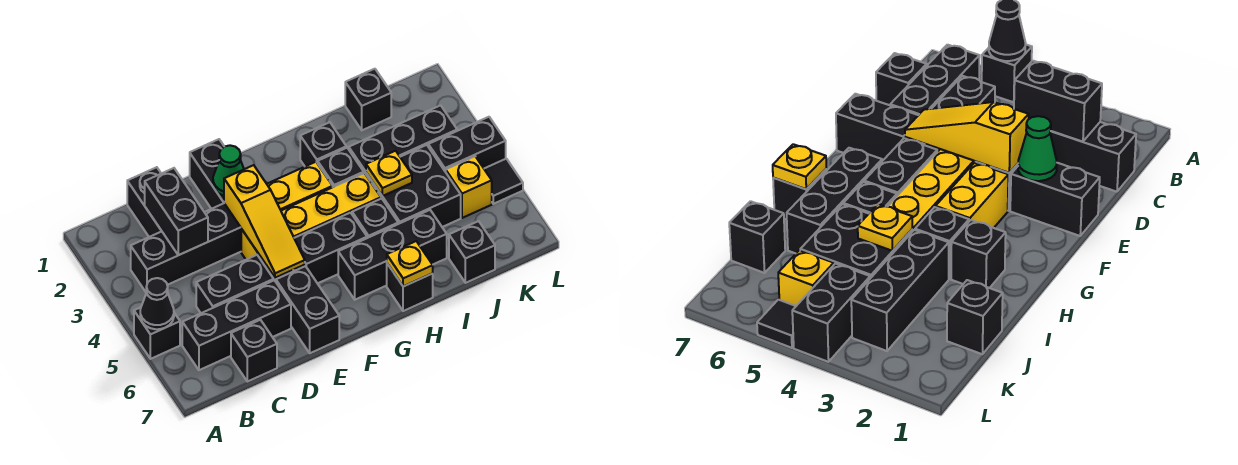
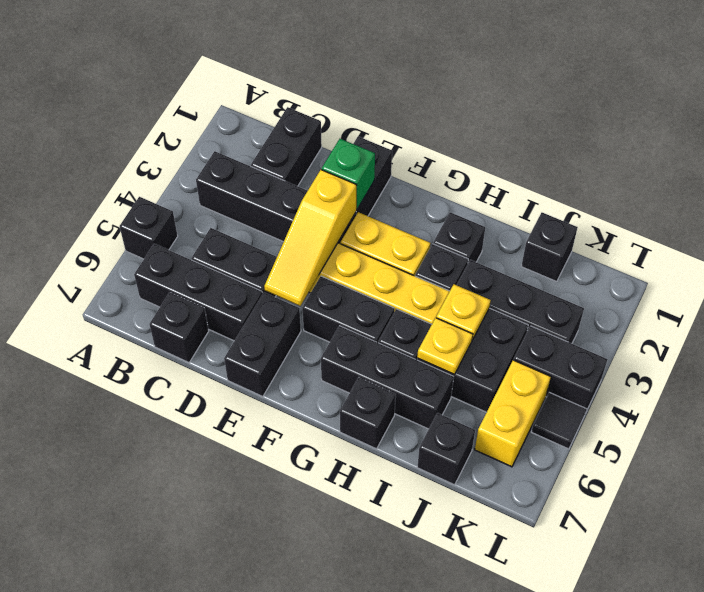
black 1x1 cone [140,278,174,329] -> none
black 1x2 brick [145,168,208,255] -> none
green 1x1 cone [213,145,244,196] -> green 1x1 brick [322,139,375,209]
yellow 1x1 plate [387,241,433,286] -> yellow 1x1 plate moved to [417,318,473,375]
yellow 1x1 brick [446,156,492,218] -> yellow 1x2 brick [475,360,551,467]

